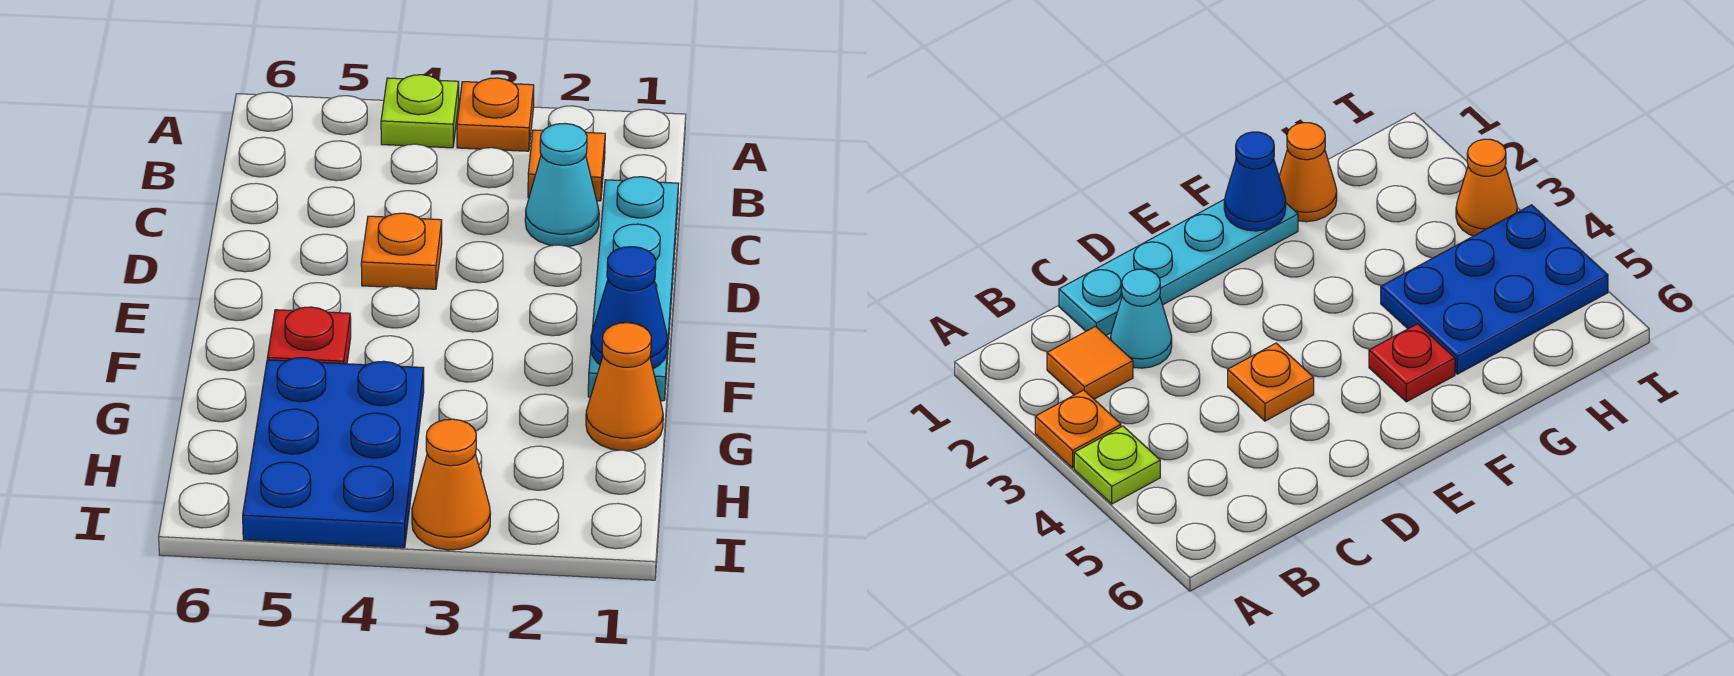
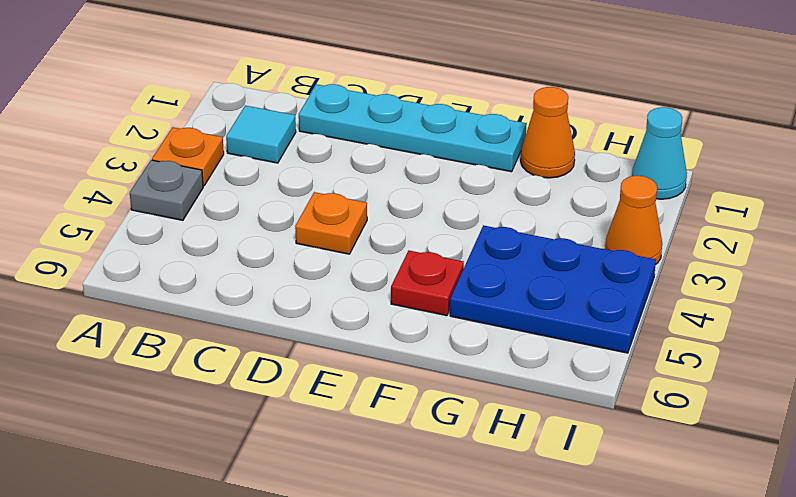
lime 1x1 plate [381,75,459,148] -> grey 1x1 plate [130,160,203,220]
orange 1x1 tile [528,130,605,201] -> cyan 1x1 tile [226,106,296,163]
cyan 1x1 cone [525,124,599,246] -> cyan 1x1 cone moved to [632,107,687,199]
blue 1x1 cone [591,247,668,369] -> none

